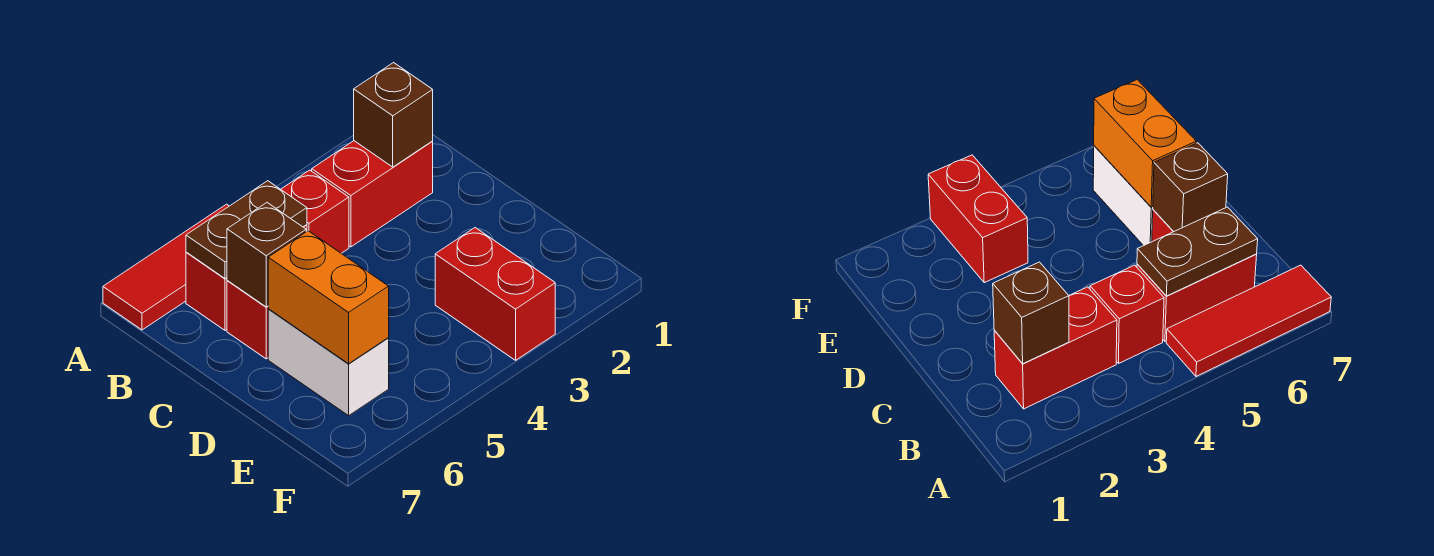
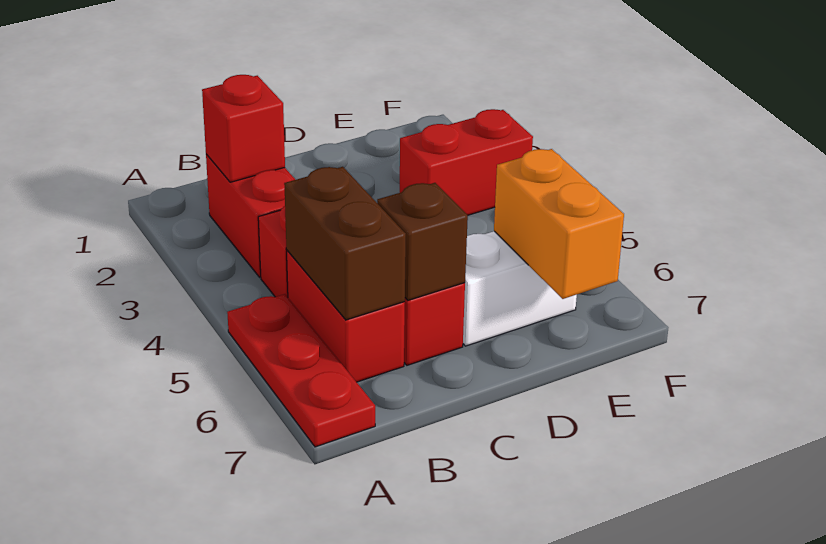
red 1x3 tile [103,204,229,330] -> red 1x3 plate [227,294,375,447]
brown 1x1 brick [354,63,433,167] -> red 1x1 brick [202,75,285,182]
brown 1x2 plate [186,181,307,279] -> brown 1x2 brick [284,167,406,320]
orange 1x2 brick [268,231,389,364] -> orange 1x2 brick turned to [494,149,624,299]

